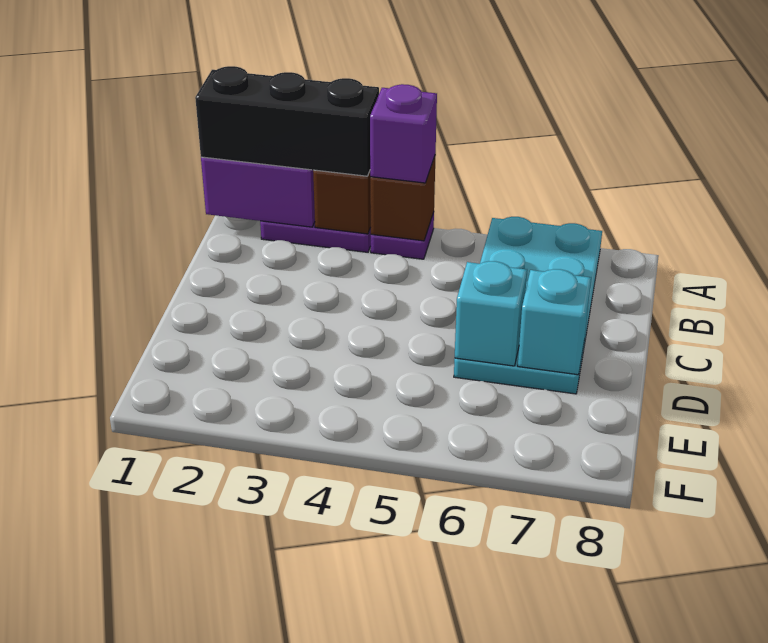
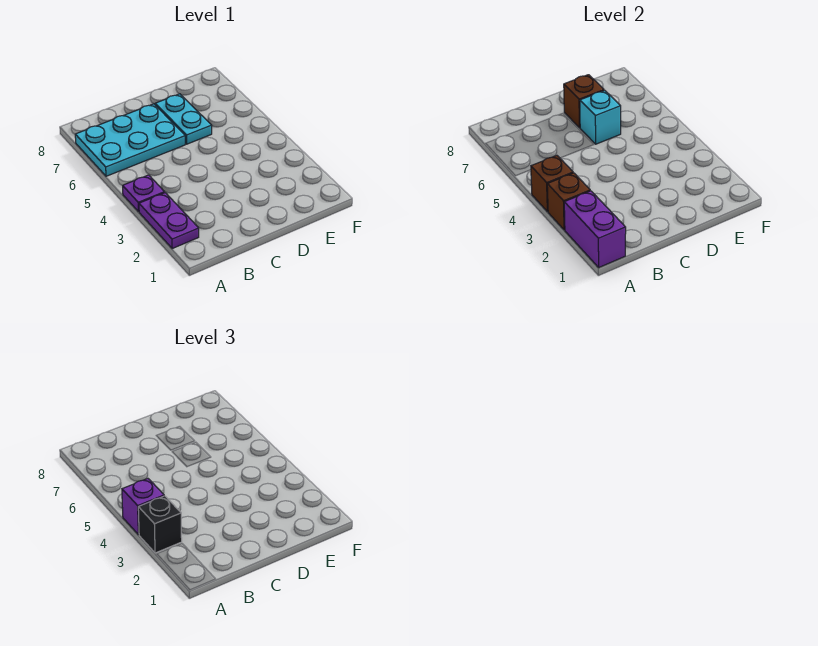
black 1x3 brick [195,66,379,176] -> black 1x1 brick [138,496,182,553]
cyan 1x1 brick [518,269,591,375] -> brown 1x1 brick [564,75,604,128]

